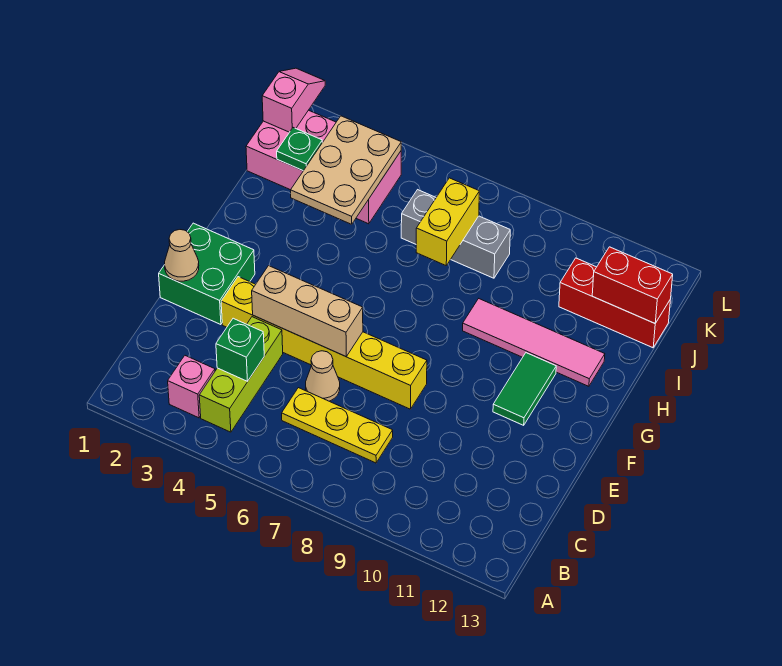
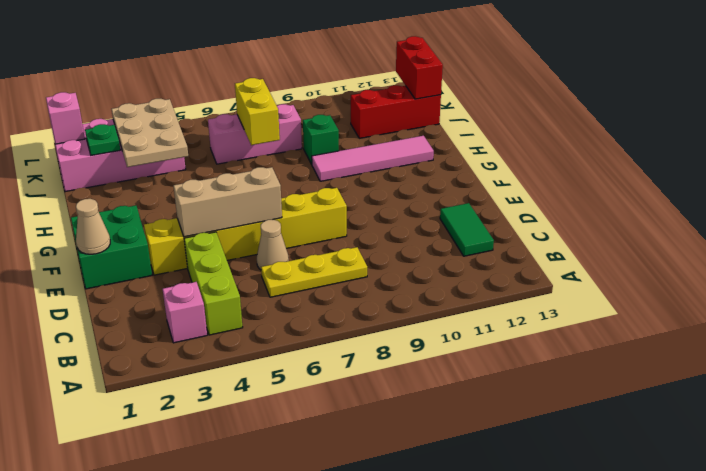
green 1x1 brick [216,318,264,381] -> green 1x1 brick moved to [303,115,339,164]
green 1x2 tile [493,353,556,425] -> green 1x2 tile moved to [440,203,494,256]
grey 1x3 brick [401,190,510,278] -> pink 1x3 brick [208,104,302,164]
red 1x2 brick [592,247,673,323] -> red 1x2 brick turned to [396,36,443,99]

